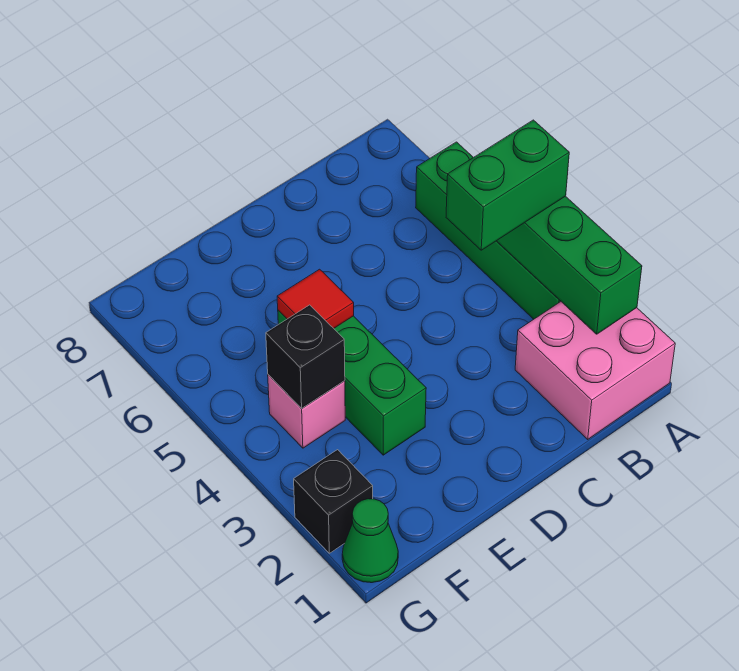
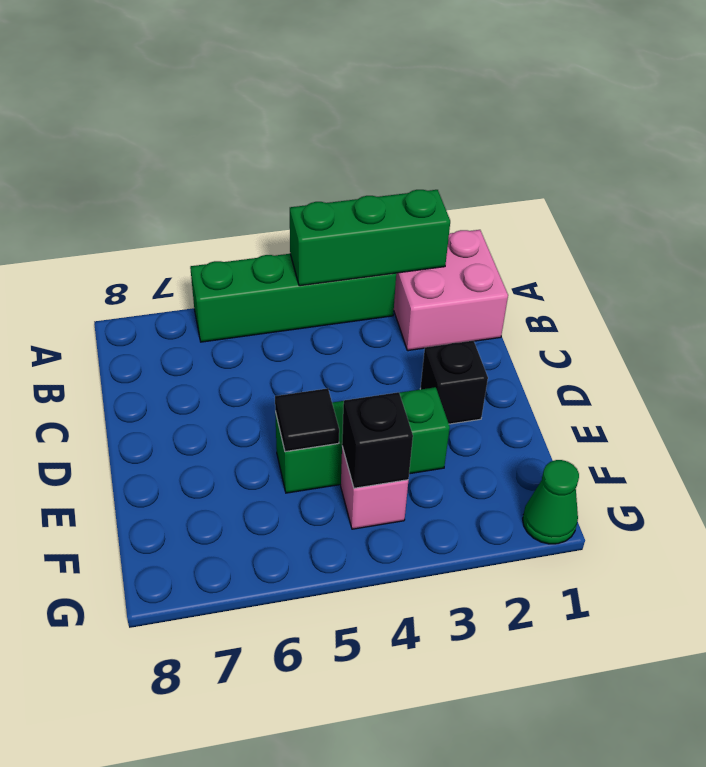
green 1x2 brick [446,120,569,250] -> none
red 1x1 tile [277,269,354,328] -> black 1x1 tile [275,388,339,452]
black 1x1 brick [294,450,373,553] -> black 1x1 brick moved to [420,341,488,424]

